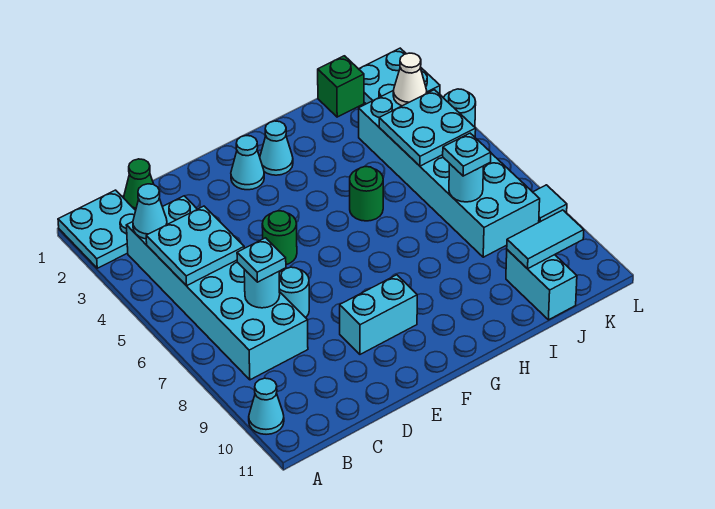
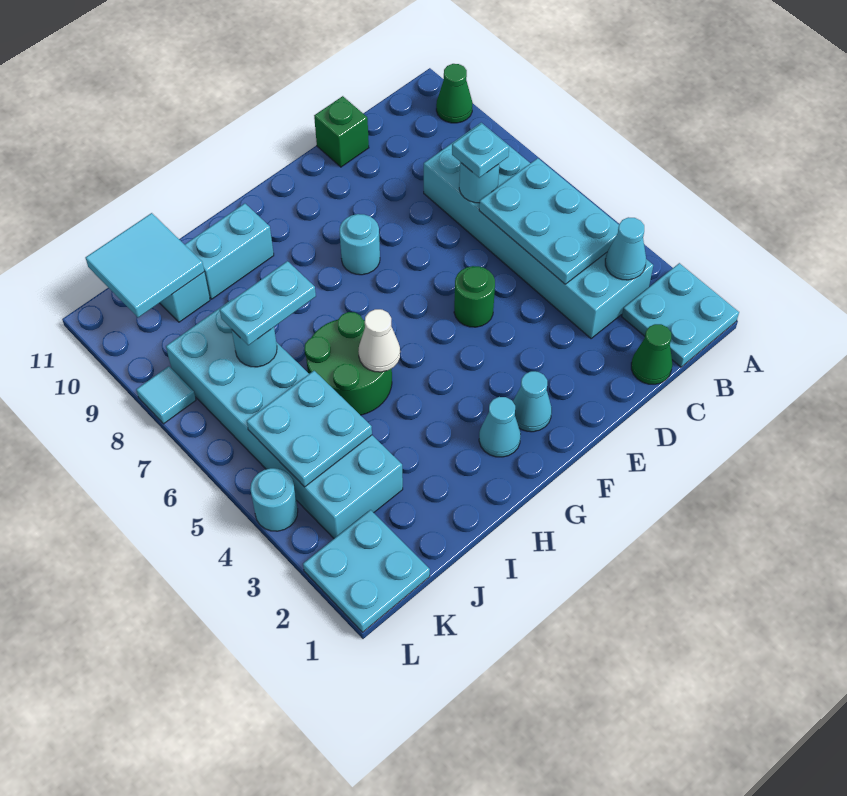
cyan 1x1 cone [249,378,284,434] -> green 1x1 cone [436,64,473,123]
cyan 2x2 plate [146,206,244,286] -> cyan 2x3 plate [479,158,619,284]
cyan 1x1 round brick [279,267,309,318] -> cyan 1x1 round brick moved to [340,214,380,275]
cyan 1x2 brick [340,275,417,354] -> cyan 1x2 brick moved to [185,203,274,299]
green 1x1 round brick [350,167,383,221] -> green 2x2 round brick [304,312,392,415]
green 1x1 brick [318,56,364,117] -> green 1x1 brick moved to [314,96,369,167]
cyan 1x1 plate [443,133,491,176] -> cyan 1x2 plate [220,261,316,345]
cyan 1x2 tile [507,210,584,269] -> cyan 2x2 tile [85,213,204,318]
white 1x1 cone [393,53,427,106] -> white 1x1 cone moved to [358,309,400,372]

